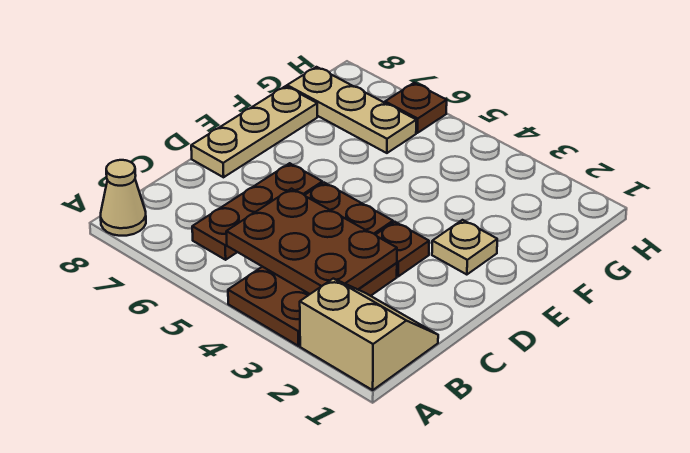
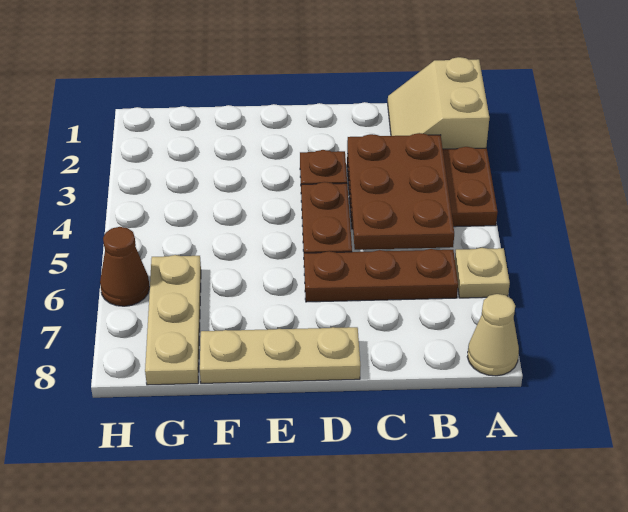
tan 1x1 plate [432,220,497,275] -> tan 1x1 plate moved to [455,248,510,298]
brown 1x1 plate [385,83,447,133] -> brown 1x1 cone [100,227,150,306]

